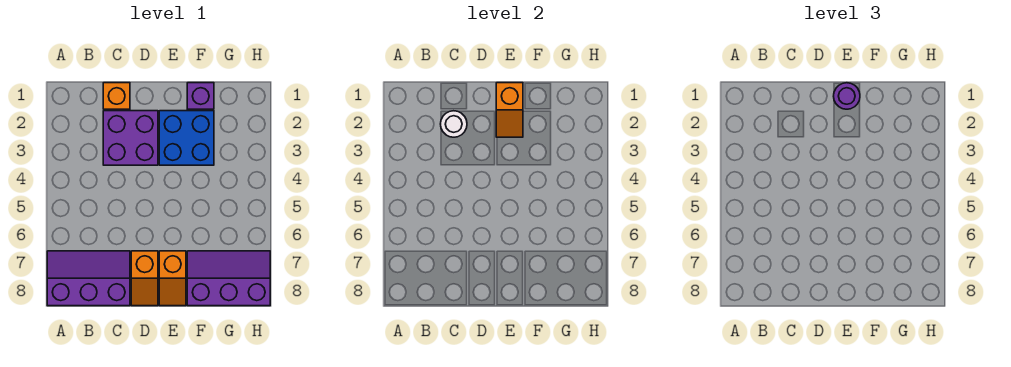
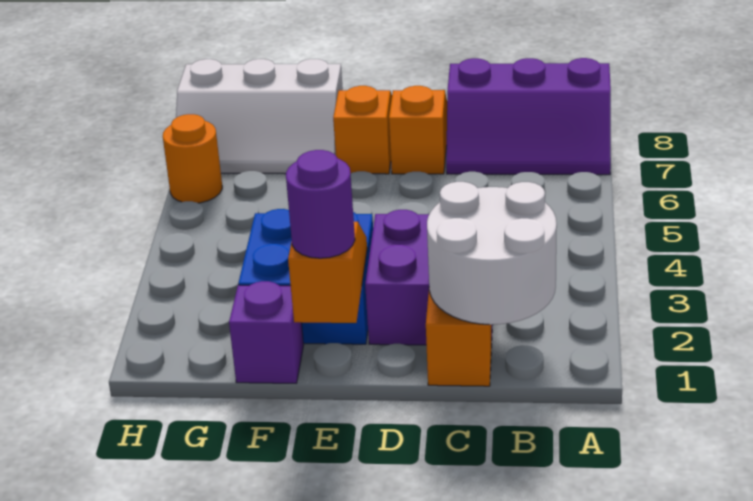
white 1x1 round brick [441,111,467,137] -> white 2x2 round brick [427,182,557,325]
purple 2x3 slope [187,251,270,306] -> white 2x3 slope [176,59,343,174]
none -> orange 1x1 round brick [163,114,222,203]

